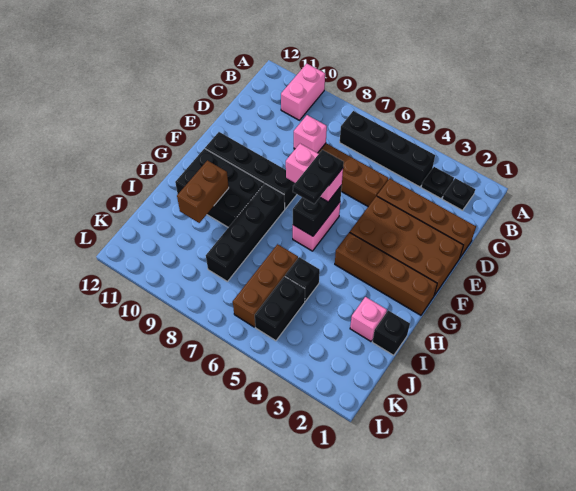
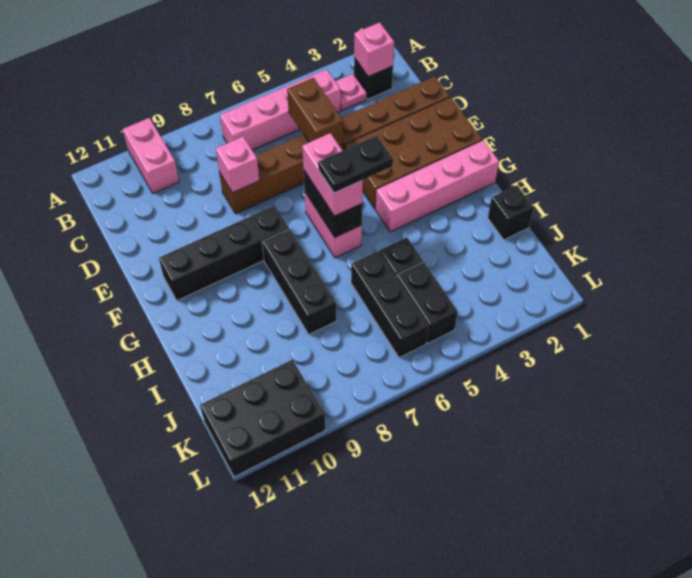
black 1x1 plate [442,178,475,210] -> black 1x1 brick [354,58,393,99]
black 1x1 plate [421,167,454,198] -> pink 1x1 plate [335,74,367,111]
black 1x4 brick [340,111,435,187] -> pink 1x4 brick [220,69,341,150]
pink 1x2 brick [286,144,343,202] -> pink 1x2 brick turned to [302,133,363,216]
black 1x2 plate [293,150,344,204] -> black 1x2 plate turned to [318,136,393,193]
brown 1x4 brick [335,232,437,315] -> pink 1x4 brick [375,140,499,232]
black 1x4 brick [206,184,285,281] -> black 1x3 brick [262,229,336,334]
black 2x3 brick [175,149,264,227] -> black 2x3 brick moved to [200,360,325,477]
brown 1x2 brick [177,160,229,223] -> brown 1x2 brick moved to [287,78,343,145]
pink 1x1 brick [350,297,387,341] -> pink 1x1 brick moved to [354,22,394,76]
brown 1x3 brick [233,244,298,327] -> black 1x3 brick [351,251,429,358]

